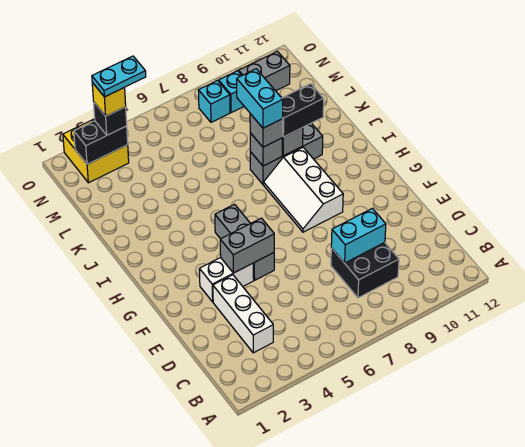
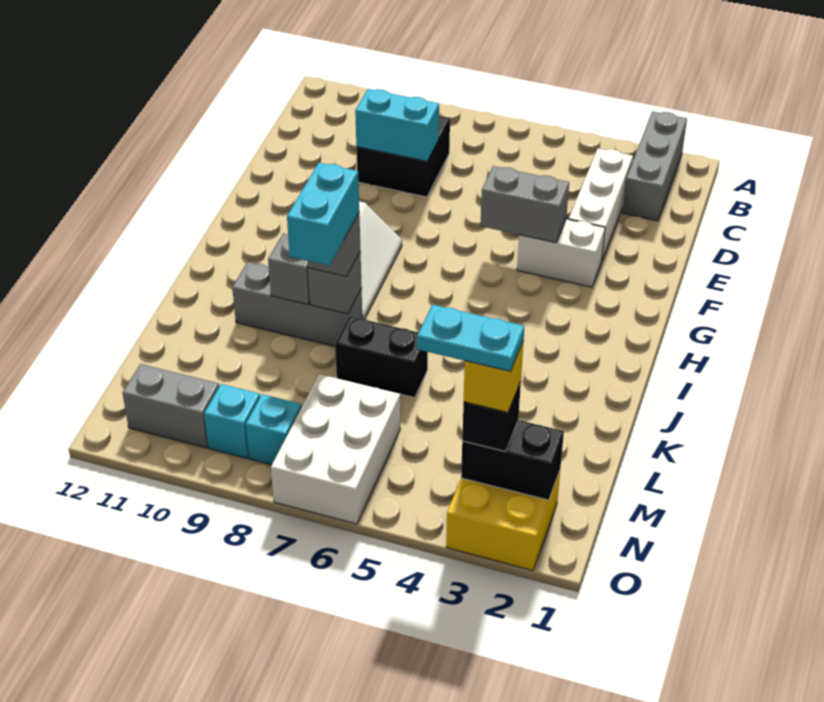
grey 1x3 brick [215,204,274,280] -> grey 1x3 brick moved to [622,112,687,221]
black 1x2 brick [282,84,324,137] -> black 1x2 brick moved to [335,316,428,398]
none -> white 2x3 brick [271,374,400,524]

